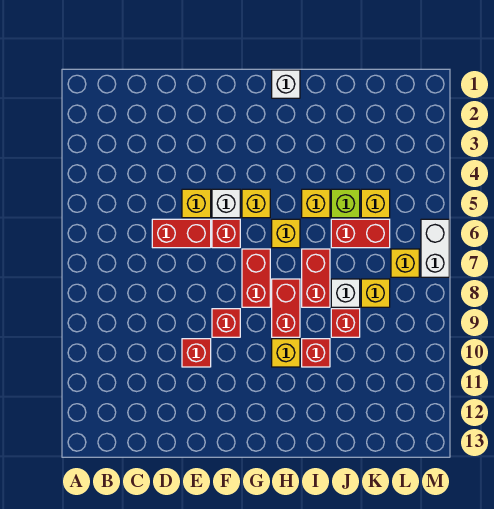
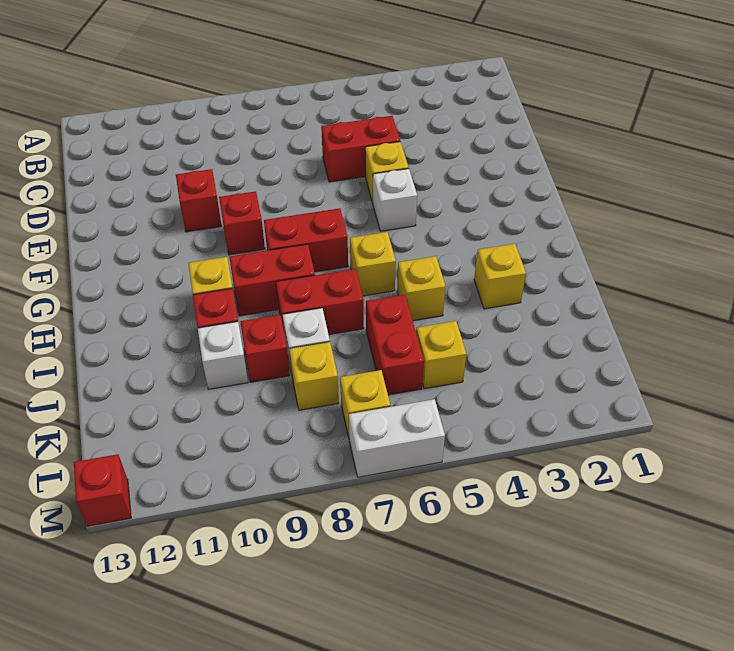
red 1x2 brick [152,219,211,248] -> red 1x2 brick turned to [321,116,400,182]
red 1x1 brick [212,219,240,248] -> red 1x1 brick moved to [74,454,131,526]
yellow 1x1 brick [242,189,270,218] -> yellow 1x1 brick moved to [474,244,526,309]
white 1x1 brick [272,70,300,98] -> white 1x1 brick moved to [198,322,248,389]
lime 1x1 brick [331,189,360,218] -> none

